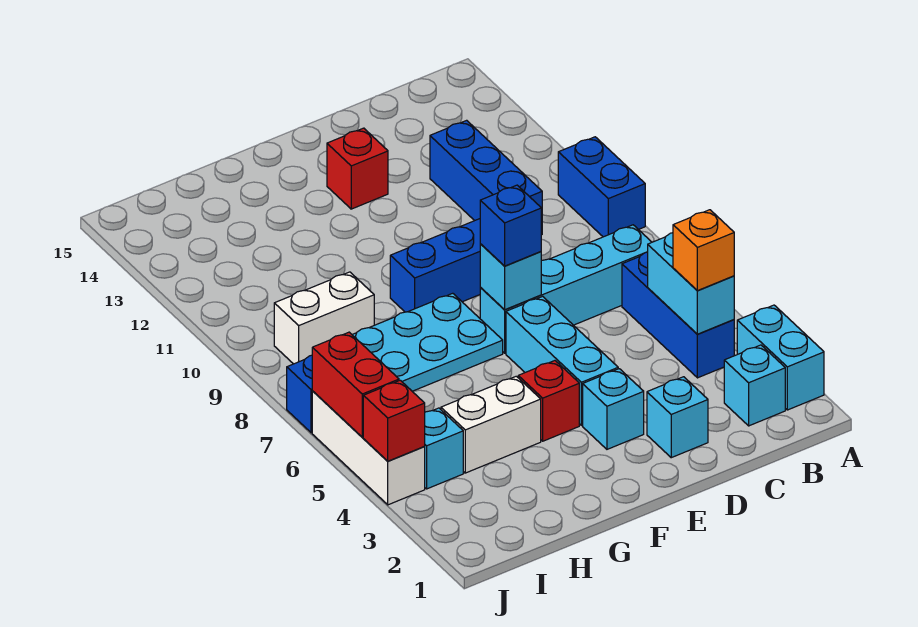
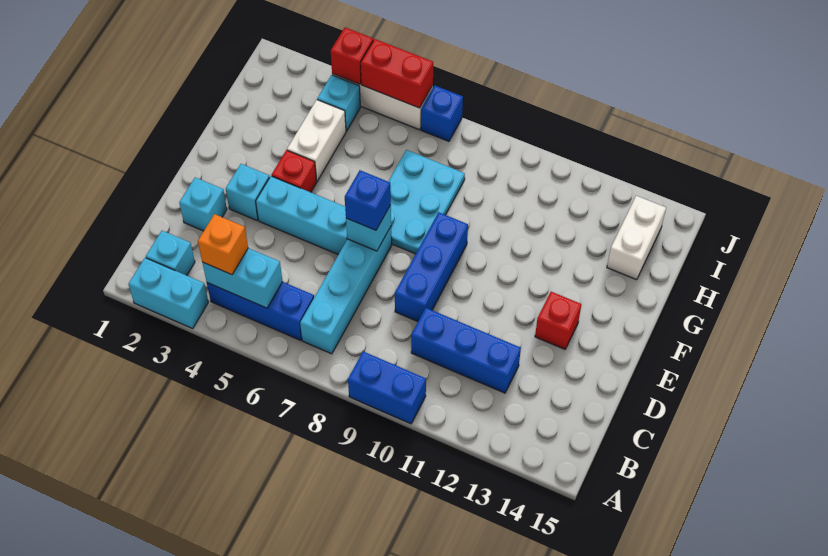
white 1x2 brick [274,272,374,364] -> white 1x2 brick moved to [607,196,666,280]

